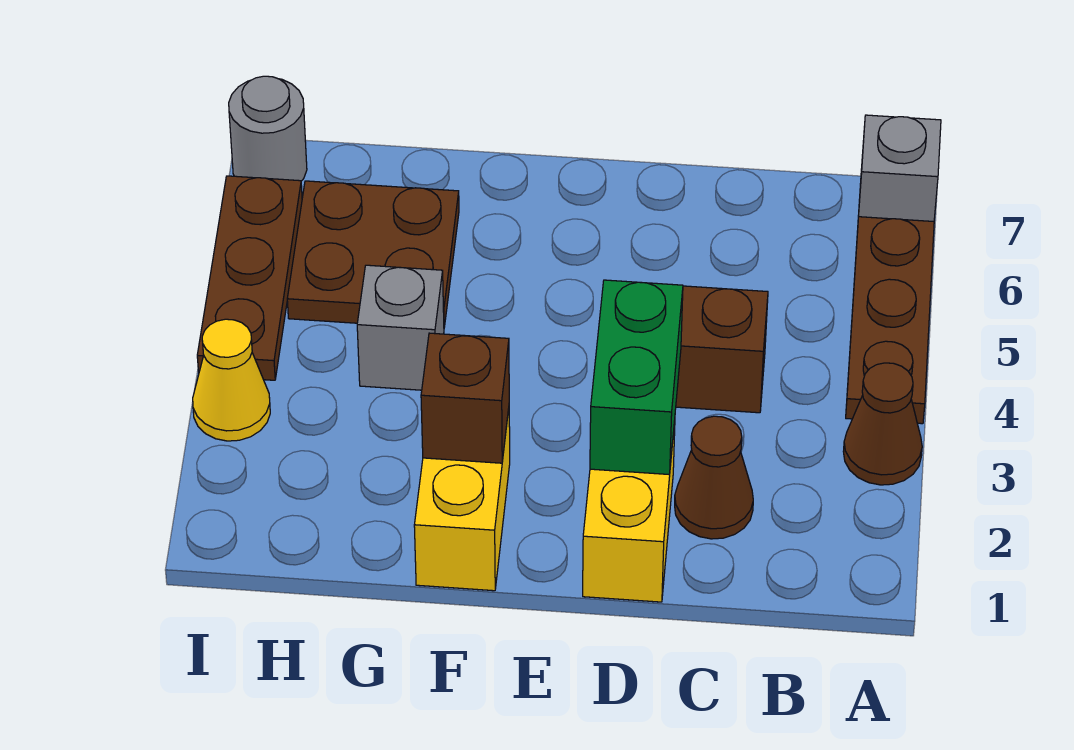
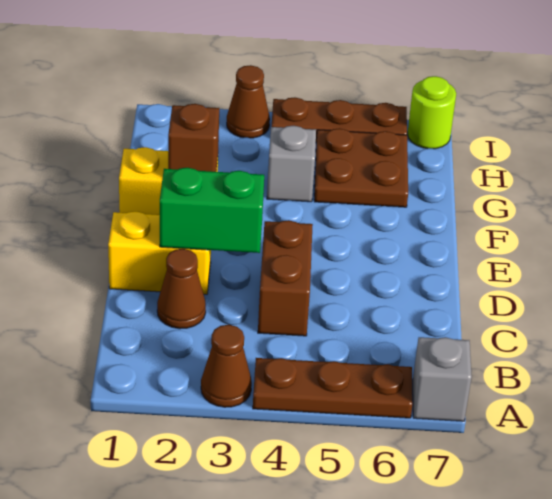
yellow 1x1 cone [193,319,270,441] -> brown 1x1 cone [227,65,270,138]
grey 1x1 round brick [229,76,307,181] -> lime 1x1 round brick [407,76,456,149]

